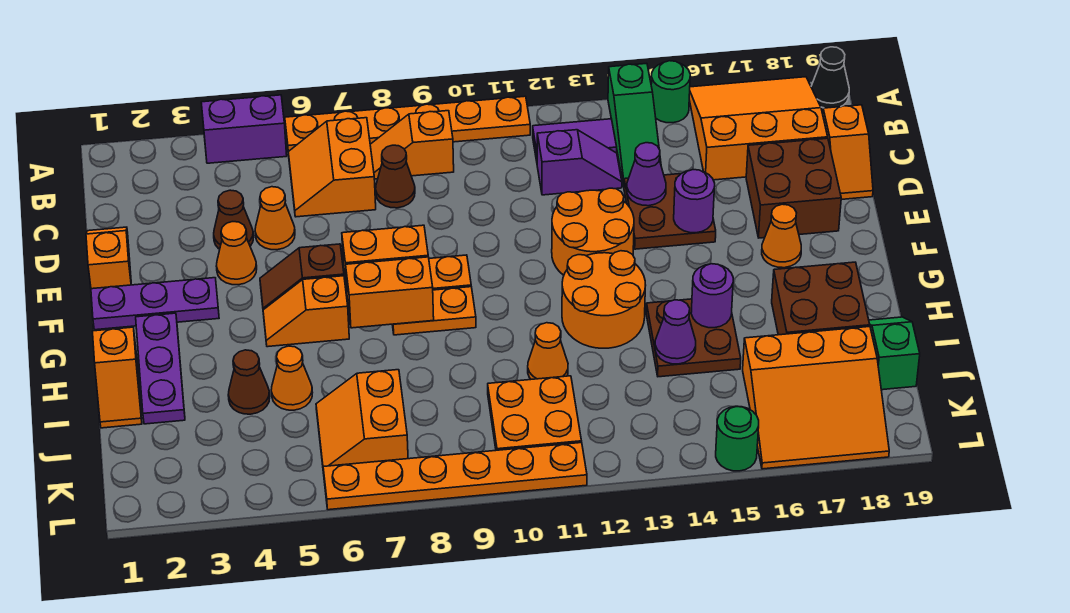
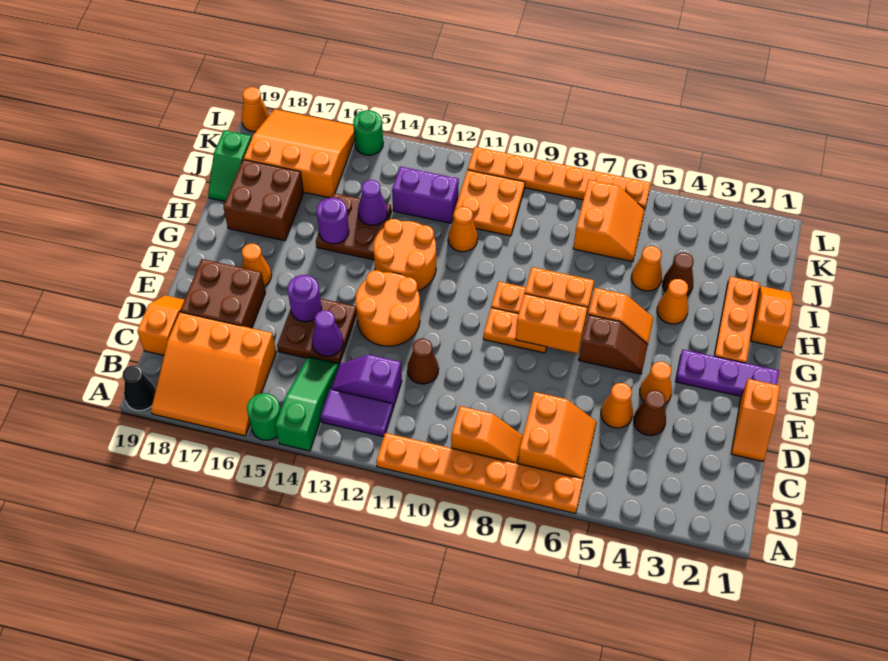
purple 1x2 brick [201,95,287,163] -> purple 1x2 brick moved to [392,167,459,223]
brown 1x1 cone [376,145,415,208] -> brown 1x1 cone moved to [407,339,439,384]
purple 1x3 plate [136,313,185,424] -> orange 1x3 plate [714,276,760,363]
none -> orange 1x1 cone [657,279,688,324]
none -> orange 1x1 cone [241,87,269,132]

